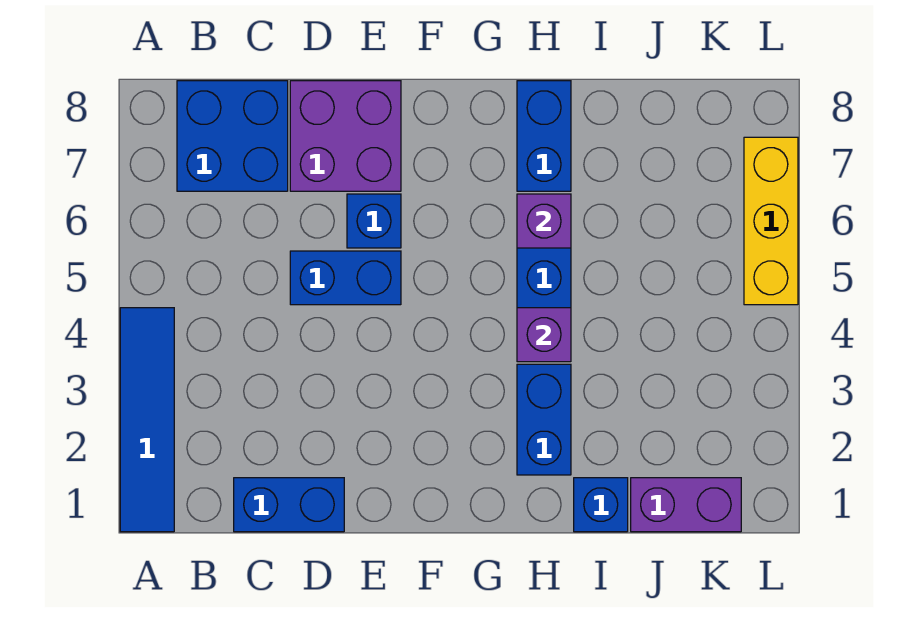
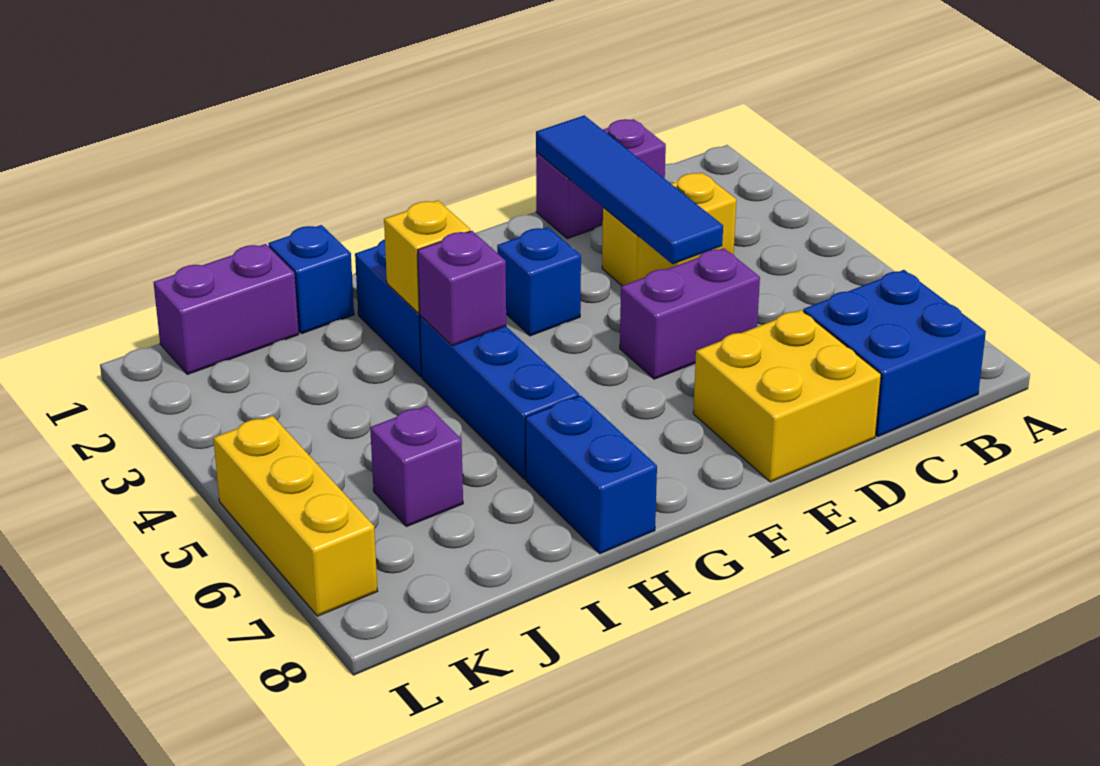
blue 1x4 tile [120,308,174,532] -> blue 1x4 tile moved to [536,115,723,264]
blue 1x2 brick [234,478,344,532] -> purple 1x2 brick [536,119,666,239]
none -> yellow 1x2 brick [602,173,736,286]
blue 1x2 brick [290,251,401,305] -> purple 1x2 brick [620,248,760,379]
purple 2x2 brick [290,81,401,191] -> yellow 2x2 brick [693,310,881,482]
blue 1x1 brick [347,194,401,248] -> blue 1x1 brick moved to [497,227,581,336]
none -> yellow 1x1 brick [384,201,470,313]
purple 1x1 brick [517,194,571,248] -> purple 1x1 brick moved to [370,405,463,527]

